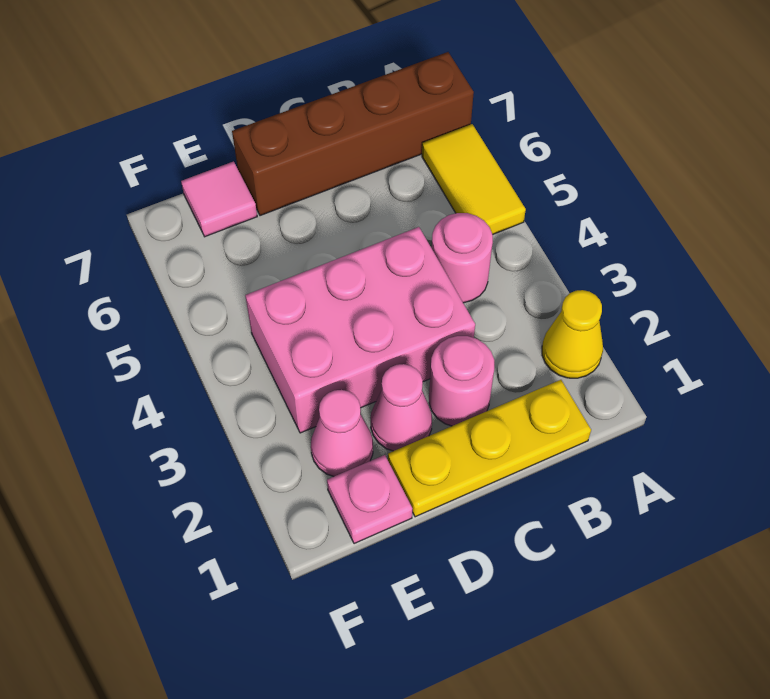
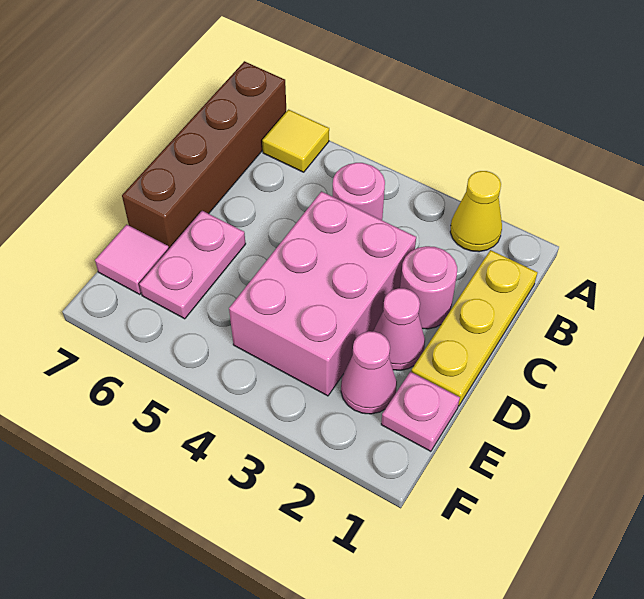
yellow 1x2 tile [422,124,526,235] -> yellow 1x1 tile [262,110,329,172]
none -> pink 1x2 plate [139,211,246,319]

